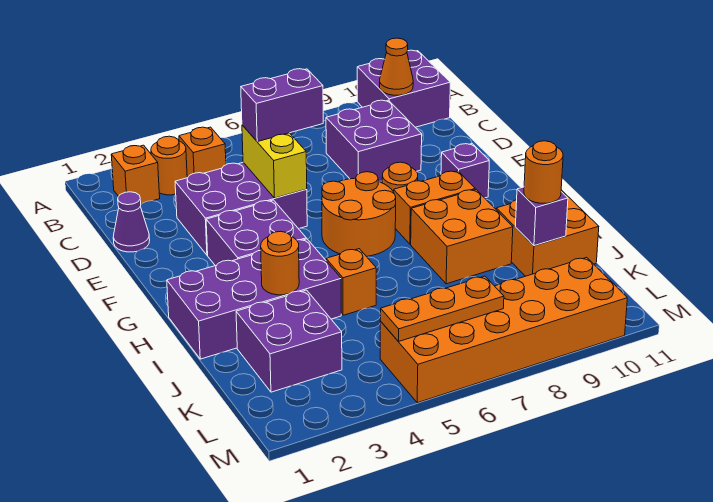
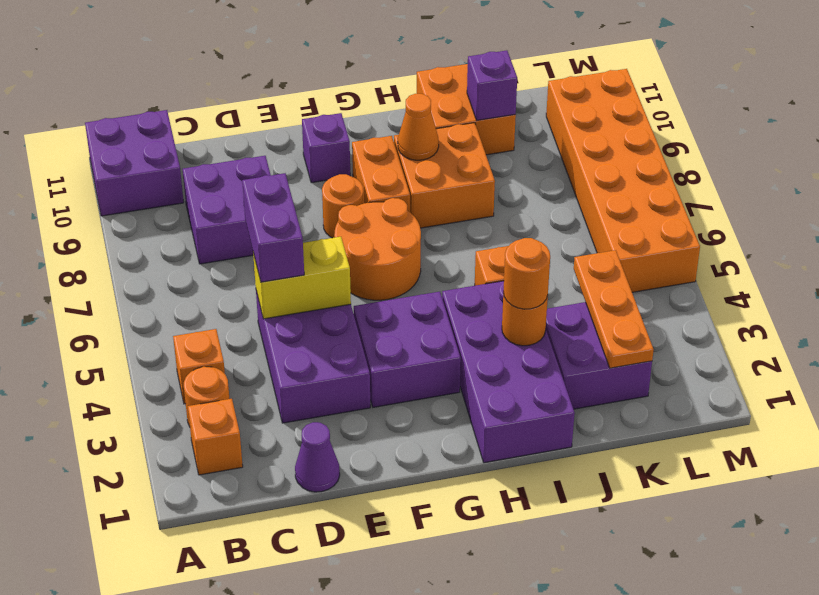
orange 1x1 cone [380,38,413,95] -> orange 1x1 cone moved to [398,94,439,160]
orange 1x1 round brick [524,141,563,203] -> orange 1x1 round brick moved to [503,238,550,309]
orange 1x3 plate [380,276,504,342] -> orange 1x3 plate moved to [574,250,654,368]

